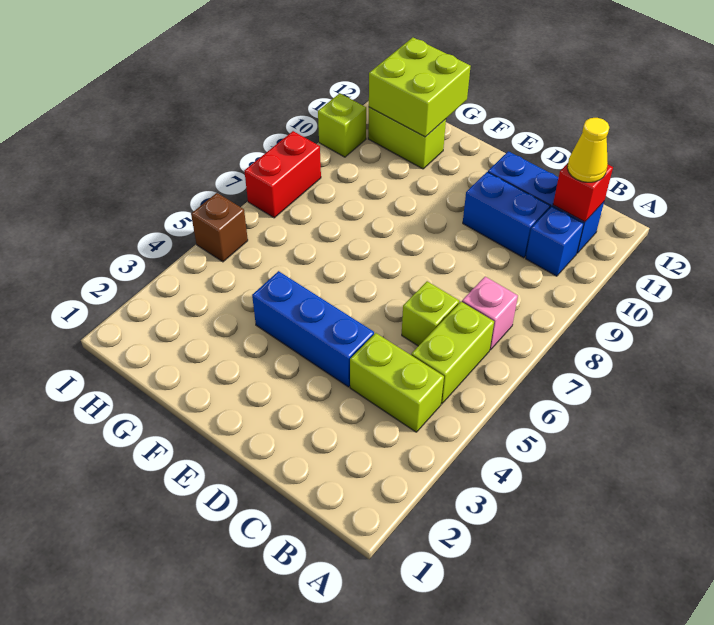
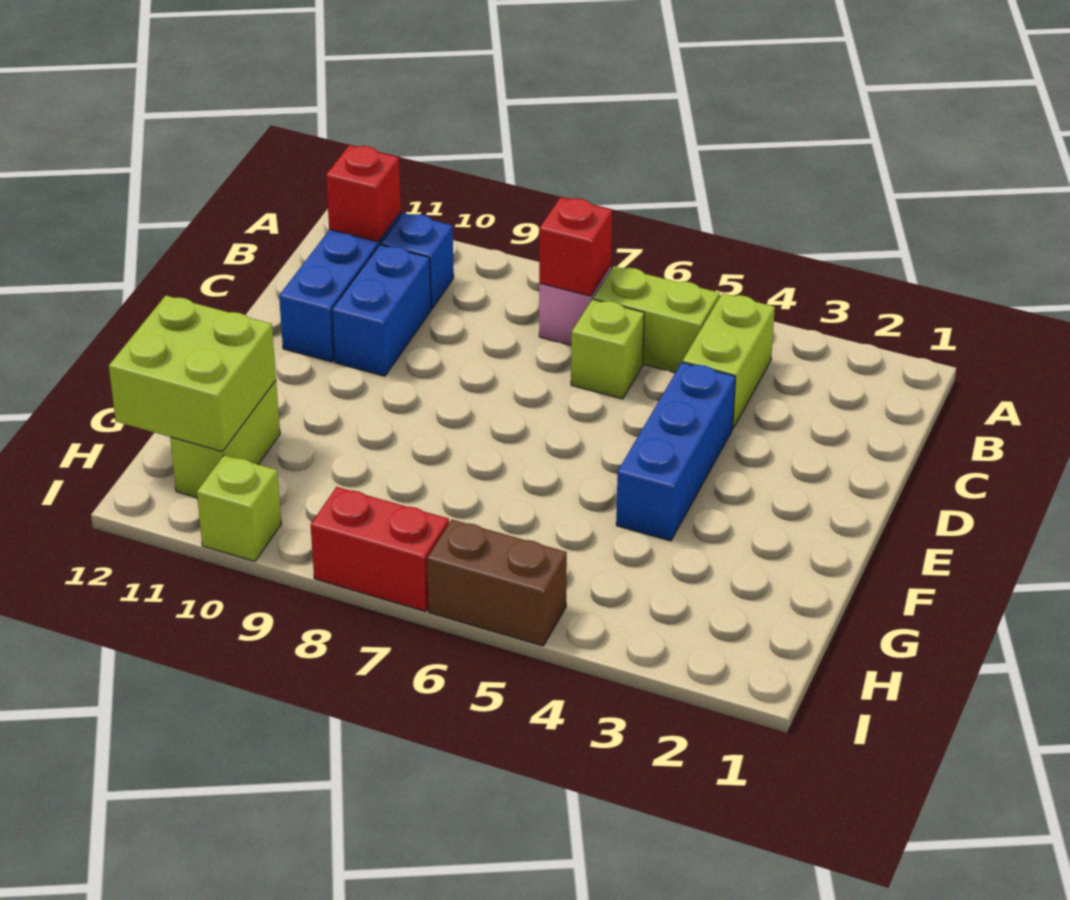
none -> red 1x1 brick [539,197,612,296]
yellow 1x1 cone [567,118,609,182] -> none
brown 1x1 brick [191,193,248,262] -> brown 1x2 brick [427,520,567,646]

